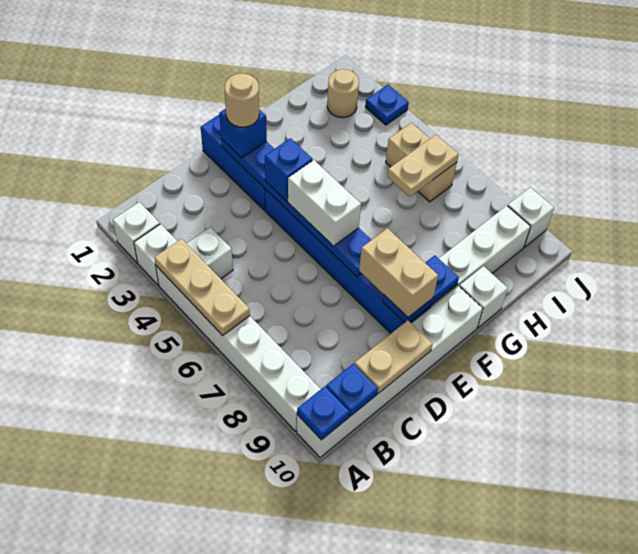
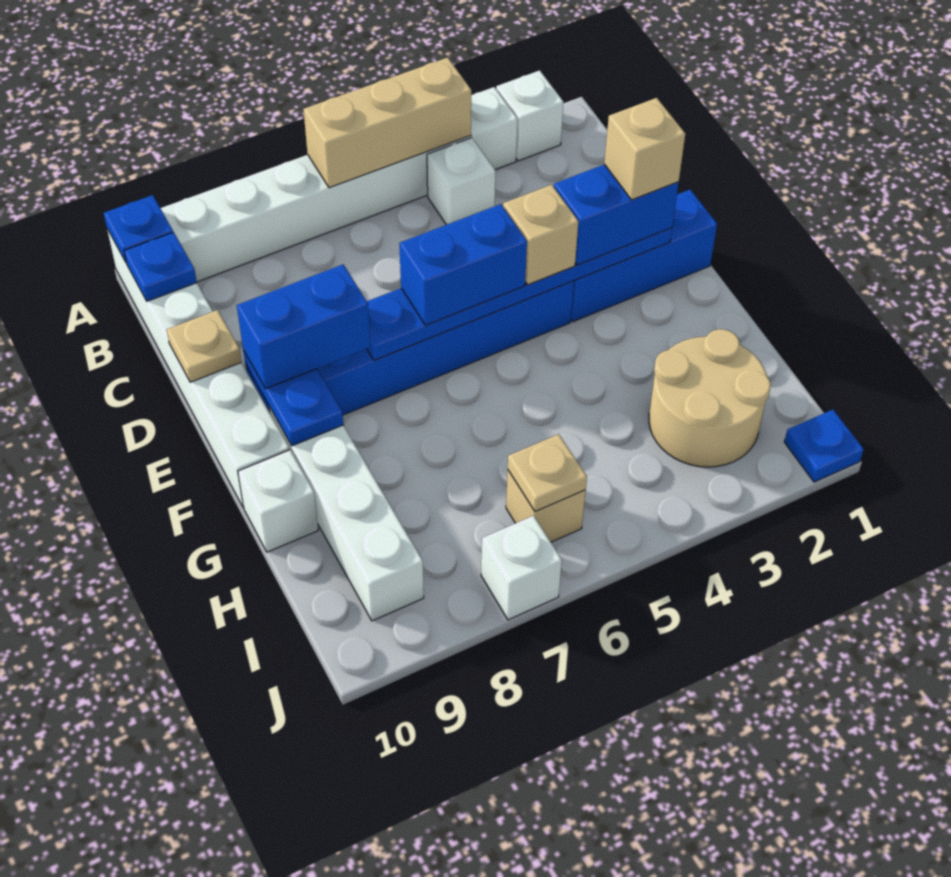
tan 1x3 plate [154,239,250,336] -> tan 1x3 brick [303,58,471,188]
tan 1x2 plate [354,320,433,393] -> tan 1x1 plate [167,310,241,382]
blue 1x1 brick [219,109,267,158] -> blue 1x2 brick [554,164,679,265]
tan 1x1 round brick [224,74,259,127] -> tan 1x1 brick [604,98,685,200]
blue 1x1 brick [265,138,313,201] -> tan 1x1 brick [503,185,578,285]
white 1x2 brick [288,160,361,246] -> blue 1x2 brick [399,204,527,325]
tan 1x2 brick [359,228,438,317] -> blue 1x2 brick [237,264,370,389]
tan 1x2 plate [387,135,459,197] -> tan 1x1 plate [508,434,587,511]
tan 1x1 round brick [327,69,359,118] -> tan 2x2 round brick [649,329,771,467]
tan 1x2 brick [386,123,457,202] -> tan 1x1 brick [506,470,586,542]
blue 1x1 plate [365,85,409,125] -> blue 1x1 plate moved to [784,410,864,482]
white 1x1 brick [508,187,554,247] -> white 1x1 brick moved to [481,516,562,620]

